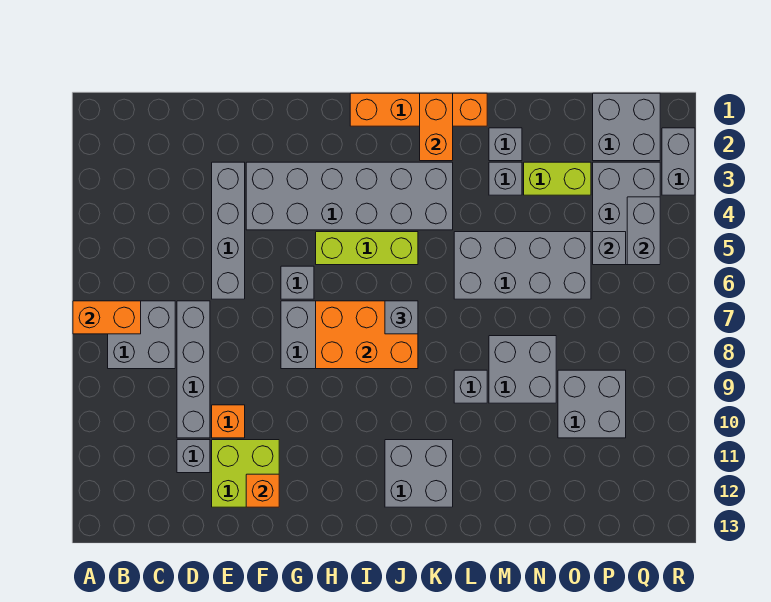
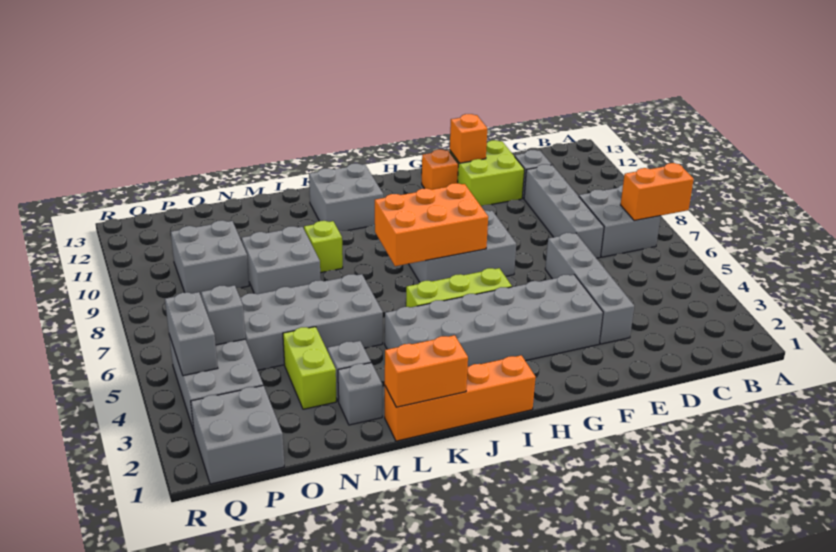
orange 1x1 brick [212,405,245,438] -> orange 1x1 brick moved to [422,149,458,190]
grey 1x1 brick [281,266,314,299] -> none
grey 1x1 brick [385,301,418,334] -> none
orange 1x2 brick [420,93,453,161] -> orange 1x2 brick turned to [385,335,468,407]
grey 1x1 brick [454,370,487,403] -> lime 1x1 brick [304,221,343,273]
lime 1x2 brick [524,162,591,195] -> lime 1x2 brick turned to [283,327,336,409]
grey 1x2 brick [662,128,695,195] -> none

